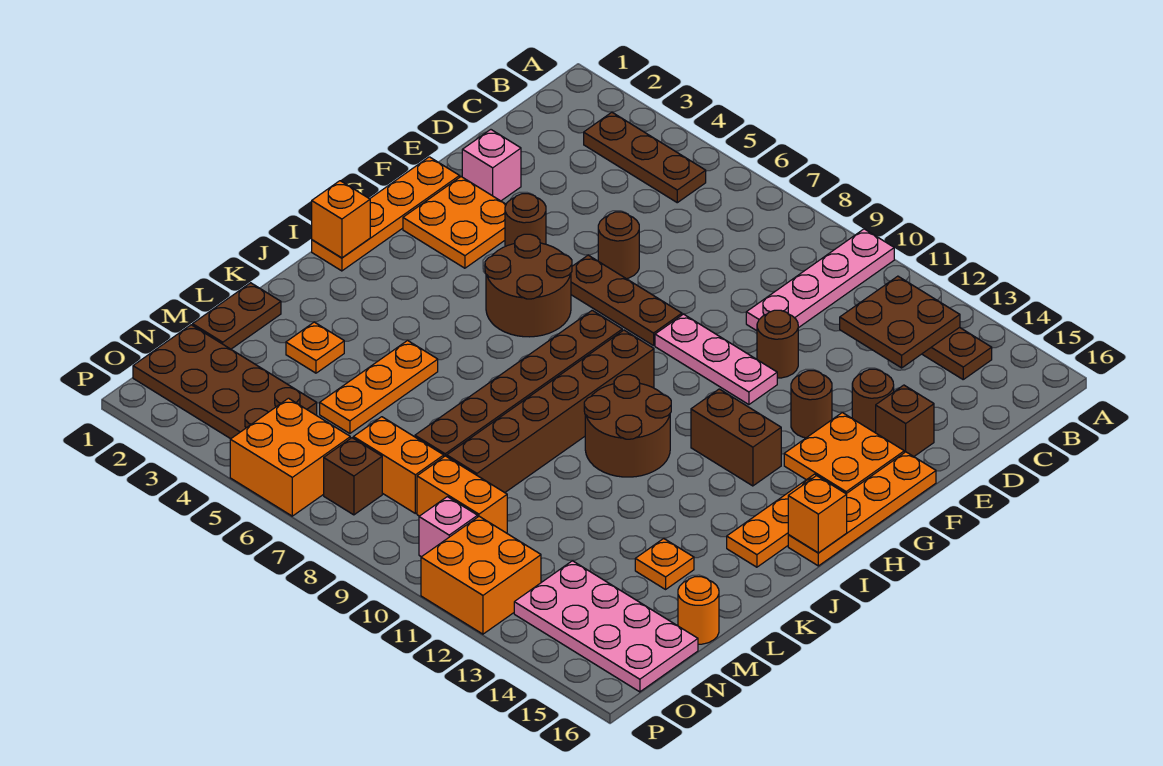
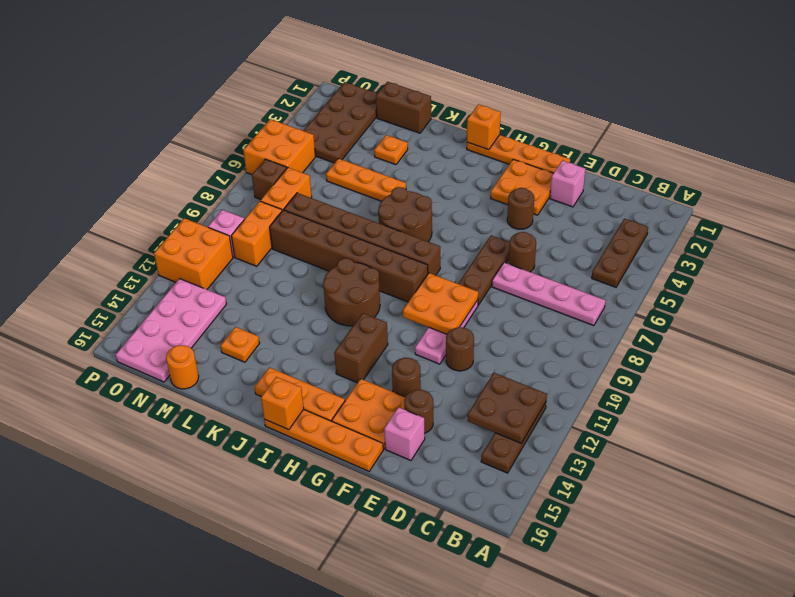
pink 1x4 plate [746,229,894,331] -> pink 1x4 plate moved to [492,263,605,326]
brown 1x1 brick [876,385,934,457] -> pink 1x1 brick [384,407,425,461]
none -> orange 2x2 plate [403,273,478,334]
brown 2x2 round brick [485,234,572,337] -> brown 2x2 round brick moved to [378,187,432,242]
brown 1x2 plate [193,283,281,349] -> brown 1x2 brick [376,82,431,133]

